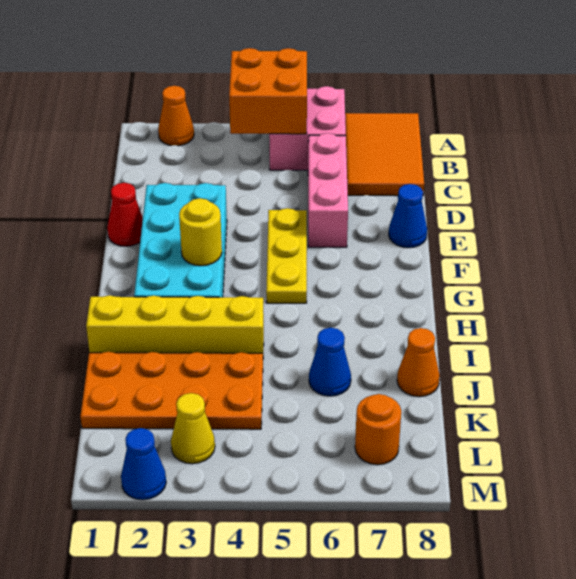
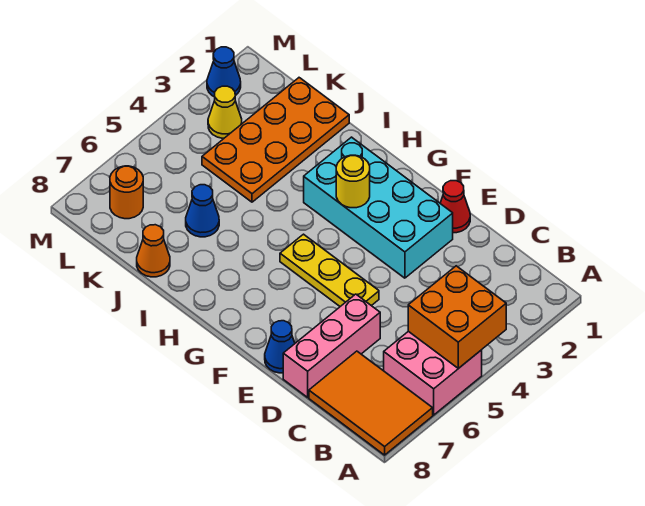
orange 1x1 cone [158,86,194,146] -> none
pink 1x3 brick [308,133,348,247] -> pink 1x3 brick turned to [283,294,380,397]
yellow 1x4 brick [86,295,264,353] -> none

